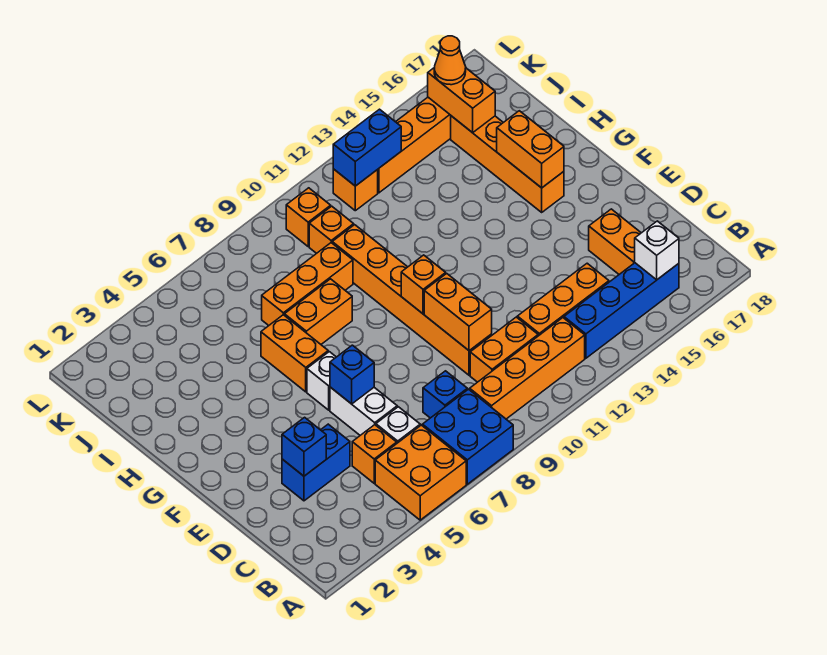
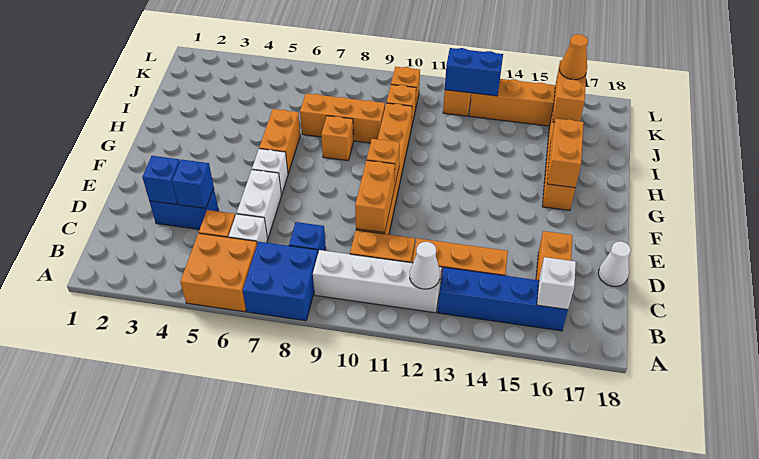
orange 1x4 brick [470,318,585,419] -> white 1x4 brick [313,250,442,313]
none -> white 1x1 cone [410,242,440,289]
none -> white 1x1 cone [598,241,631,286]
blue 1x1 brick [330,345,374,404] -> blue 1x1 brick moved to [172,160,214,208]
orange 1x2 brick [285,279,352,344] -> orange 1x1 brick [321,116,354,161]

